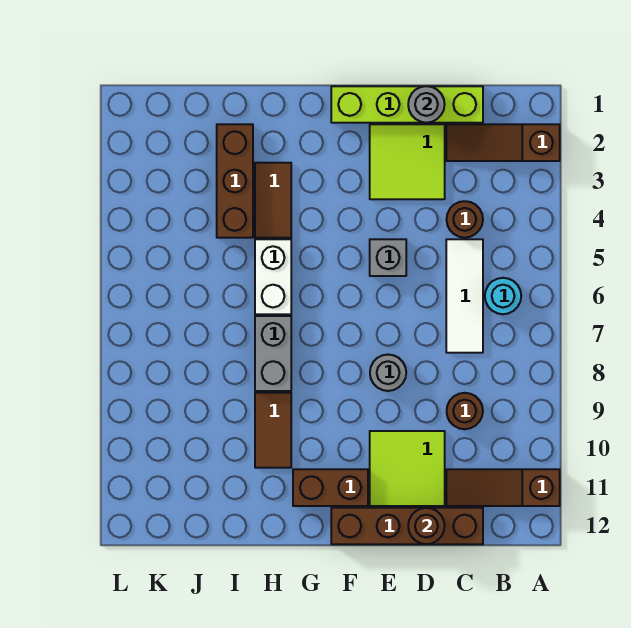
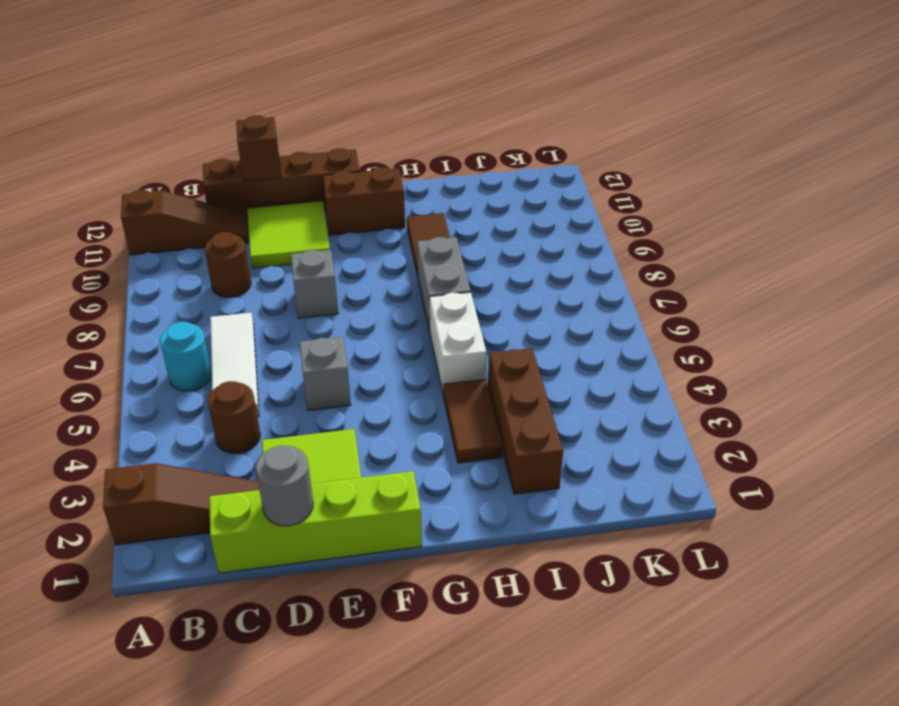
brown 1x1 round brick [408,508,445,544] -> brown 1x1 brick [236,115,281,181]
grey 1x1 round brick [370,355,406,391] -> grey 1x1 brick [291,250,338,318]

